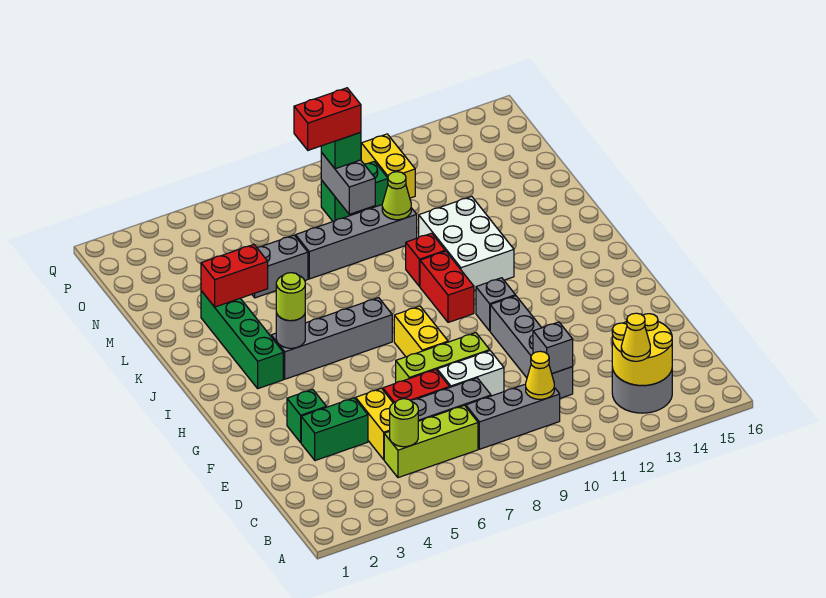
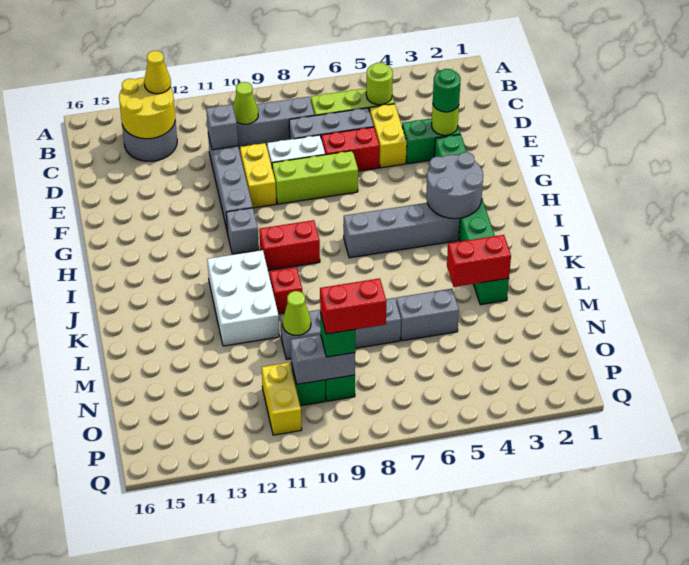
yellow 1x1 cone [526,351,554,399] -> lime 1x1 cone [233,82,258,124]
none -> green 1x1 round brick [433,69,461,112]
yellow 1x2 brick [394,306,448,357] -> yellow 1x2 brick moved to [240,143,276,208]
grey 1x1 round brick [276,313,305,348] -> grey 2x2 round brick [426,152,483,219]
lime 1x1 round brick [276,273,305,321] -> lime 1x1 round brick moved to [432,106,459,135]
red 1x2 brick [420,251,474,322] -> red 1x2 brick turned to [259,220,320,270]
grey 1x2 brick [321,152,375,214] -> grey 1x2 brick turned to [291,335,355,384]

